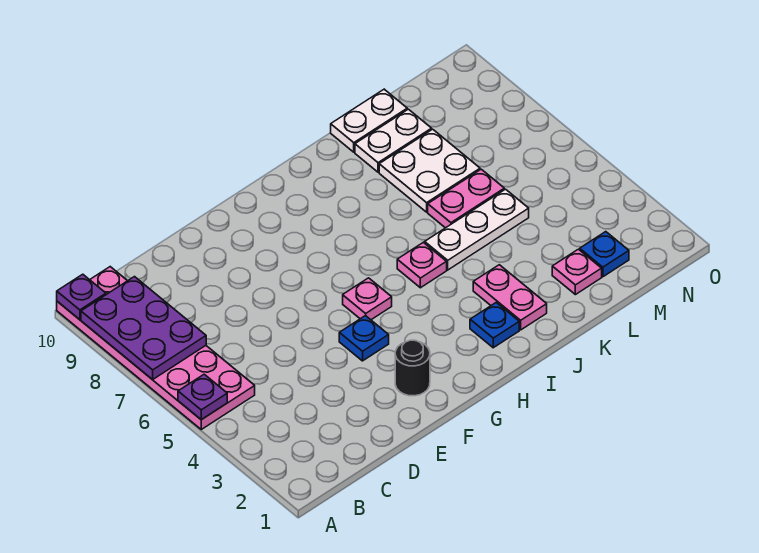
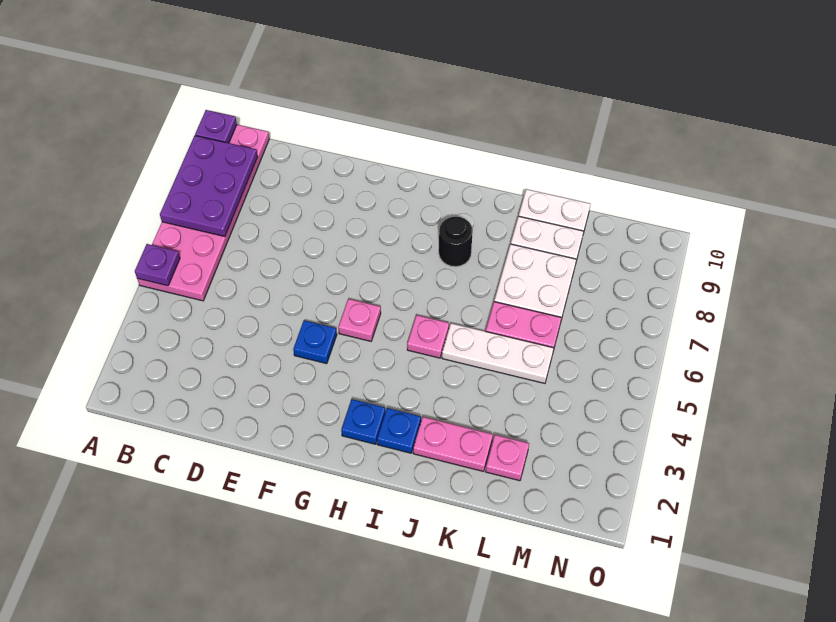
black 1x1 round brick [395,340,430,396] -> black 1x1 round brick moved to [439,217,473,267]
pink 1x2 plate [473,265,547,330] -> pink 1x2 plate turned to [413,417,493,472]
blue 1x1 plate [580,232,629,277] -> blue 1x1 plate moved to [341,399,385,444]

